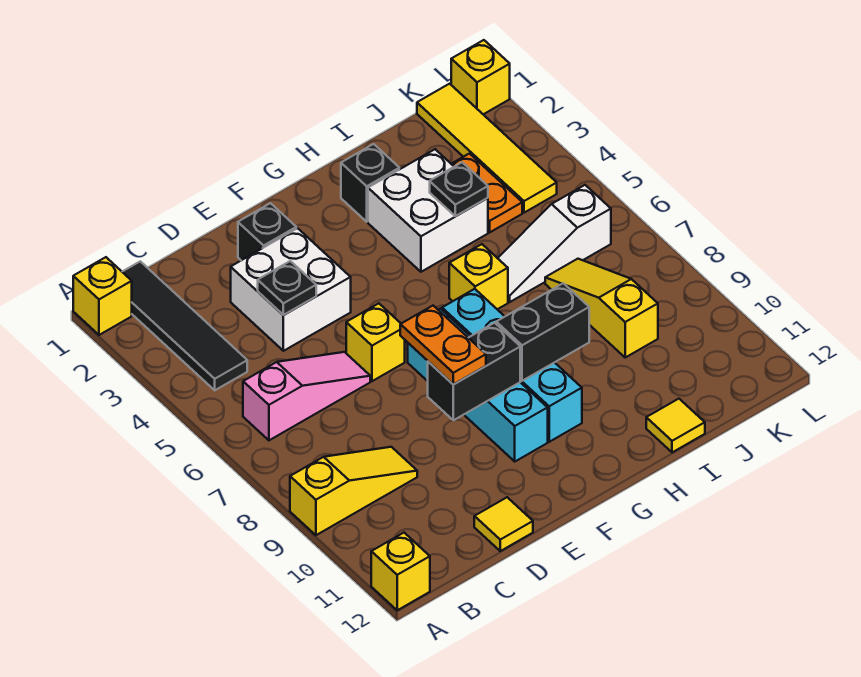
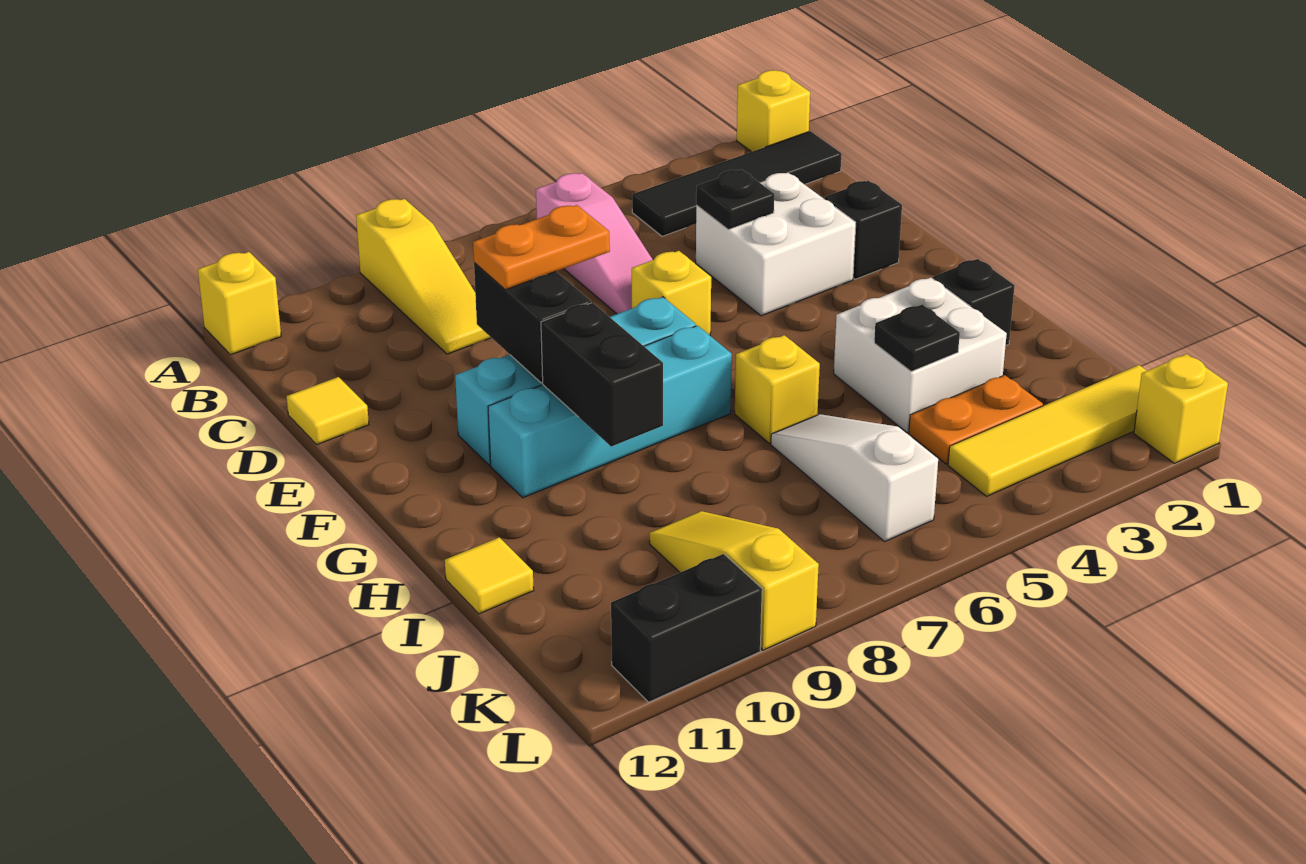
yellow 1x3 slope [545,259,658,357] -> yellow 1x3 slope turned to [650,511,819,650]
none -> black 1x2 brick [611,554,762,702]

